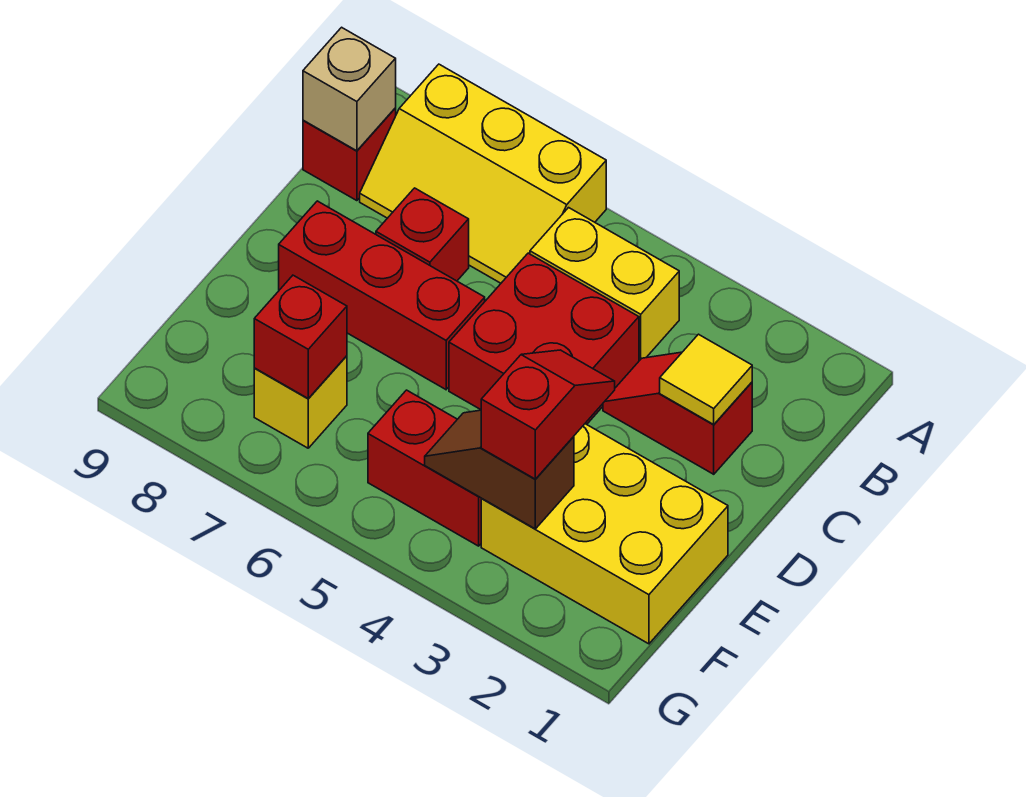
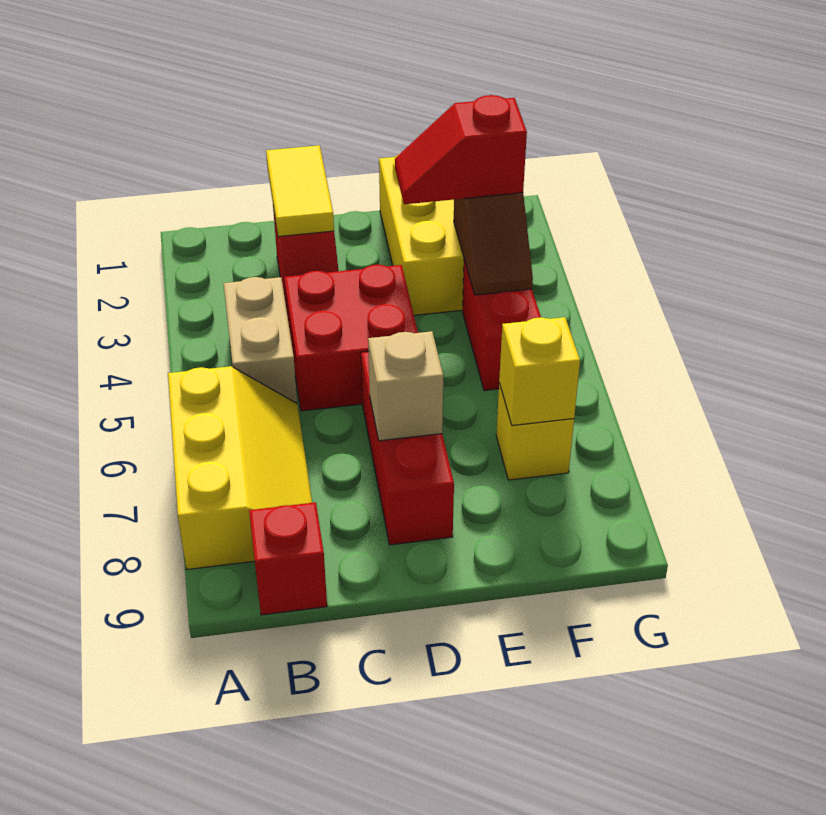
yellow 1x2 brick [530,208,679,361] -> tan 1x2 brick [223,277,297,403]
tan 1x1 brick [303,27,396,151] -> tan 1x1 brick moved to [368,331,443,441]
yellow 1x1 tile [660,334,752,424] -> yellow 1x2 tile [266,145,334,237]
red 1x1 brick [376,188,469,281] -> none
red 1x1 brick [254,275,347,399] -> yellow 1x1 brick [499,317,580,426]

